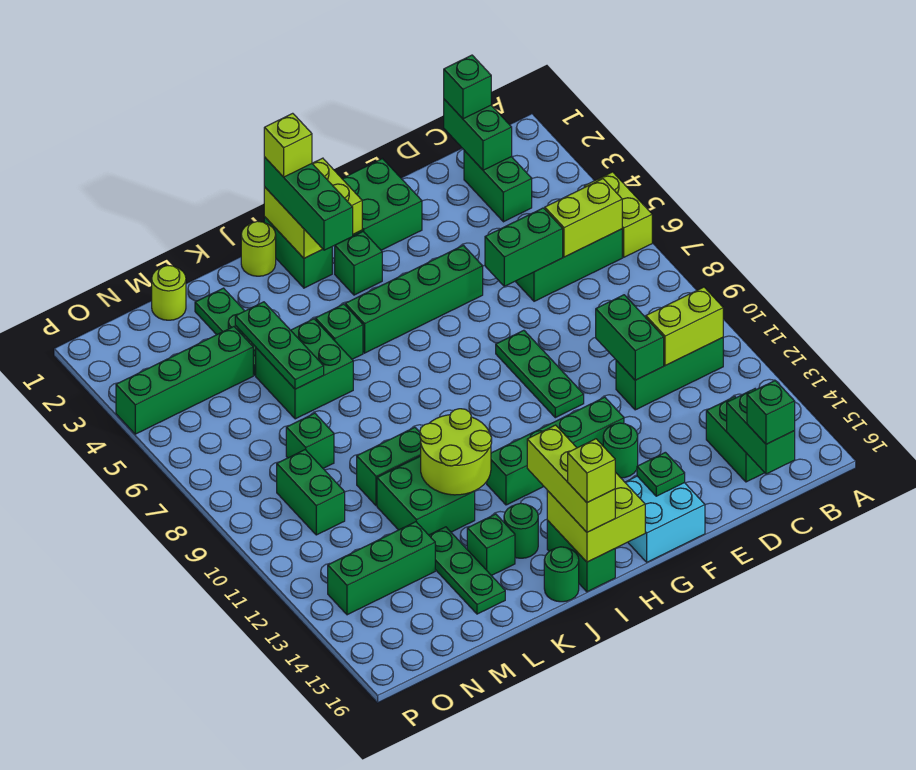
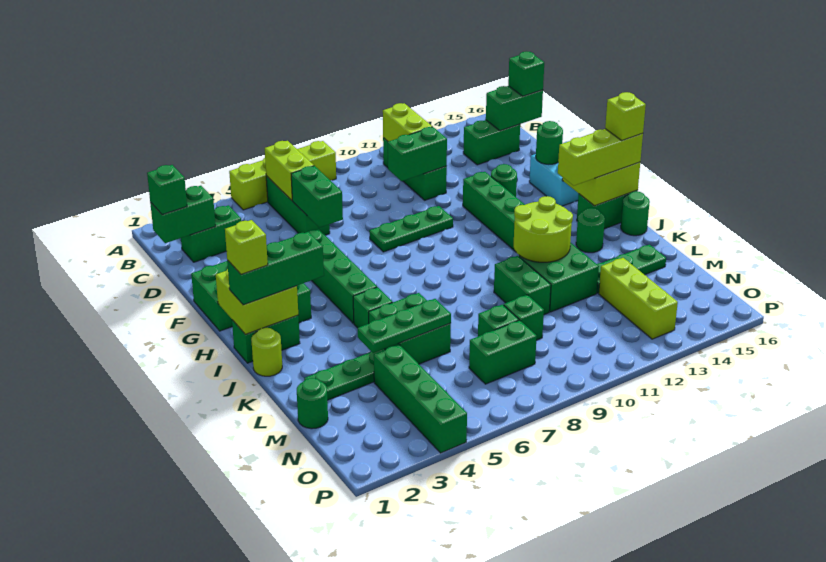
lime 1x2 brick [584,172,652,257] -> lime 1x4 brick [229,141,336,210]
green 1x1 plate [637,452,685,496] -> green 1x1 round brick [536,121,563,164]
green 1x1 brick [467,514,515,576] -> green 1x1 brick moved to [504,295,544,340]
lime 1x1 round brick [152,266,186,320] -> green 1x1 round brick [297,378,328,429]
green 1x3 brick [328,522,435,615] -> lime 1x3 brick [599,258,678,339]
green 1x2 brick [277,450,345,535] -> green 1x2 brick moved to [469,320,537,384]

